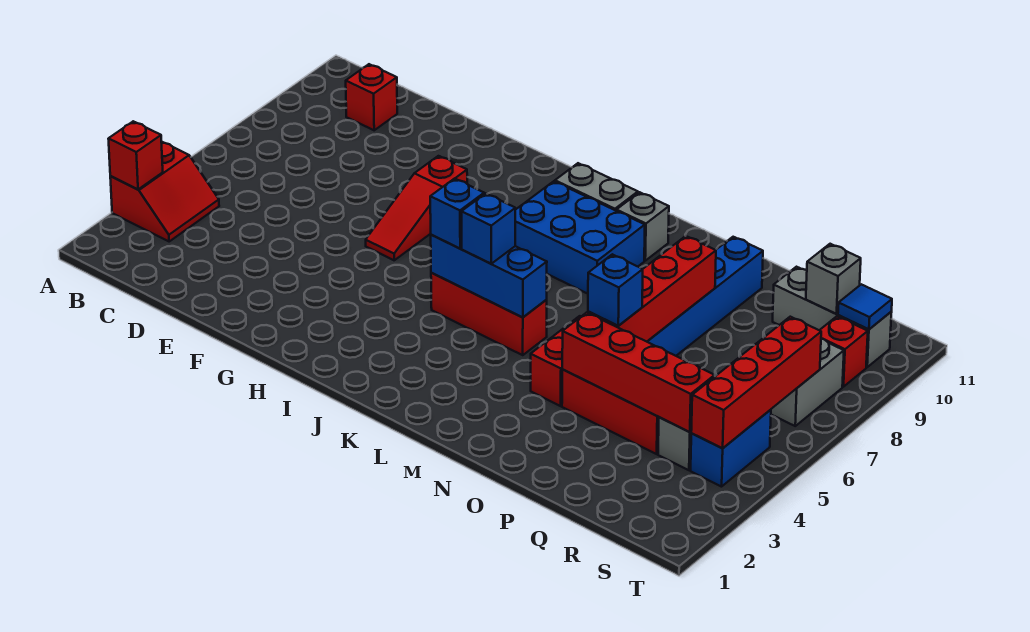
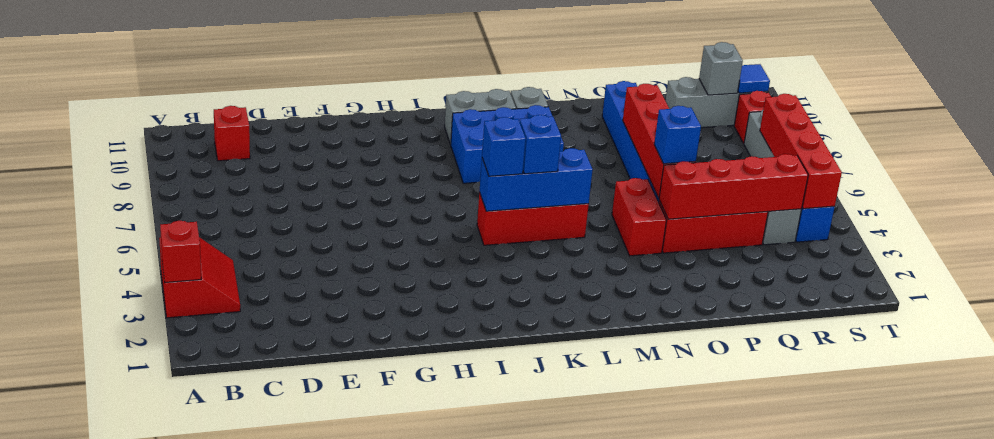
red 1x3 slope [366,156,467,260] -> none

